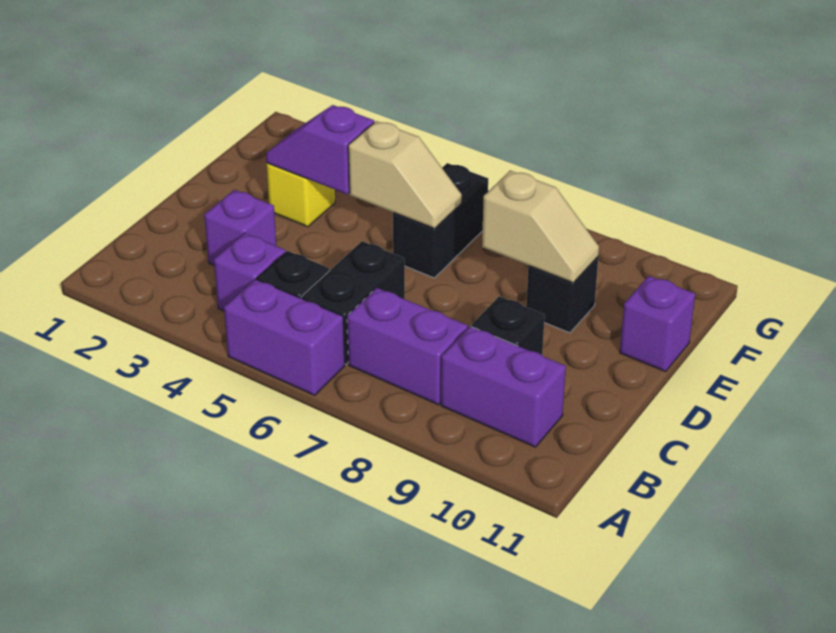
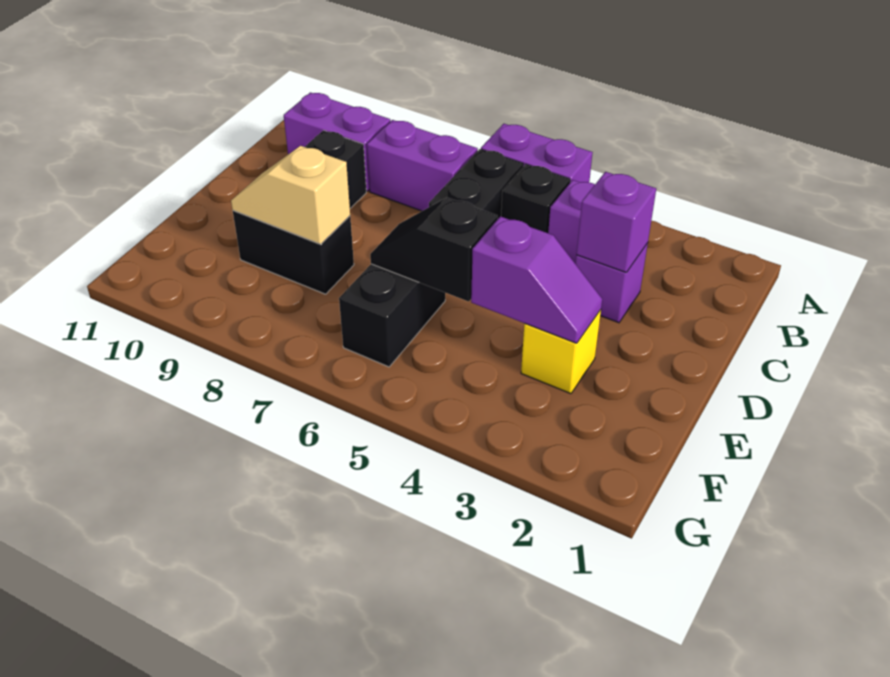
tan 1x2 slope [348,121,462,229] -> black 1x2 slope [370,198,498,302]
black 1x1 brick [526,257,598,333] -> black 1x2 brick [233,211,354,294]
purple 1x1 brick [620,276,695,372] -> purple 1x1 brick moved to [576,172,656,272]

